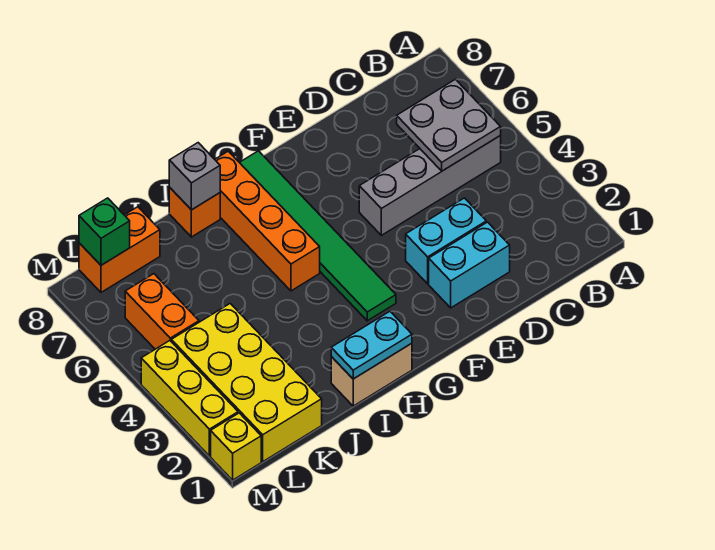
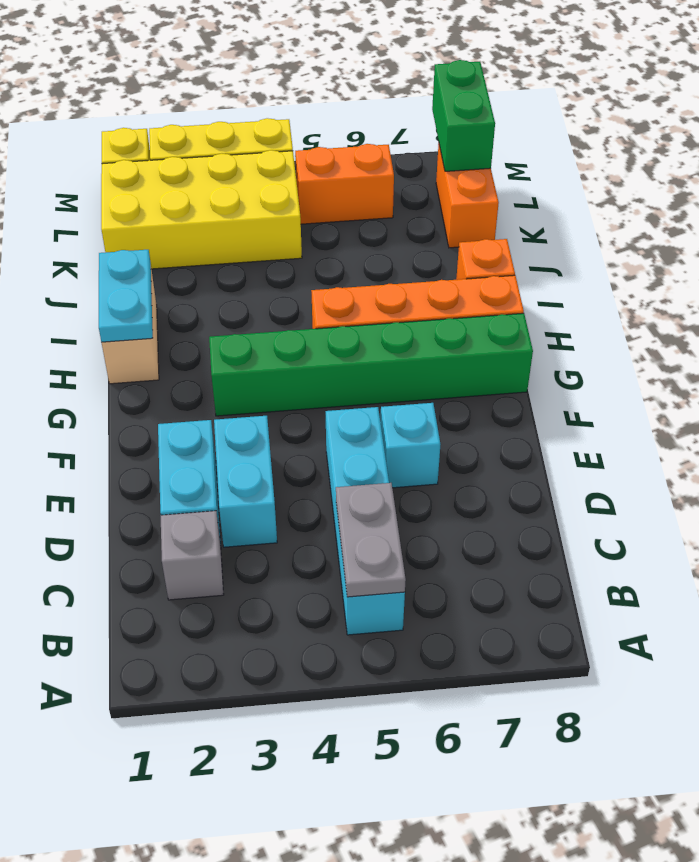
grey 1x4 brick [359,136,501,235] -> cyan 1x4 brick [326,407,405,635]
grey 2x2 plate [397,79,501,171] -> grey 1x2 plate [336,483,406,597]
none -> cyan 1x1 brick [380,403,441,488]
green 1x6 tile [239,151,396,321] -> green 1x6 brick [209,313,533,416]
grey 1x1 brick [169,143,220,210] -> grey 1x1 brick moved to [161,511,224,600]
green 1x1 brick [79,198,130,265] -> green 1x2 brick [432,60,495,171]

